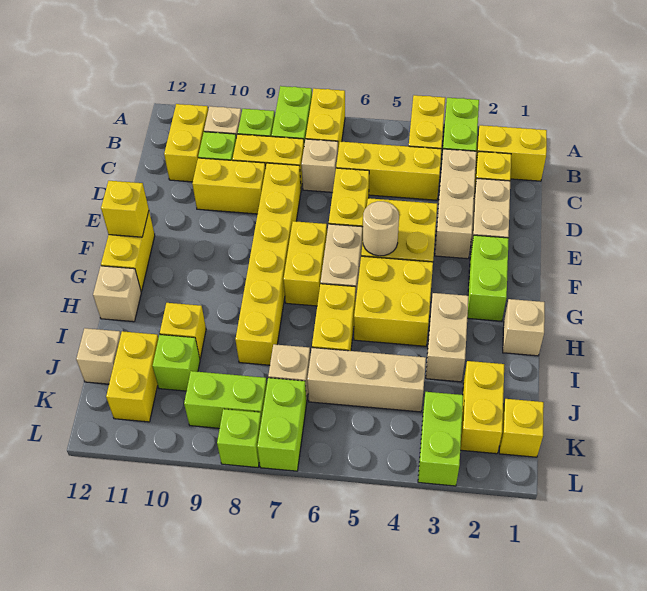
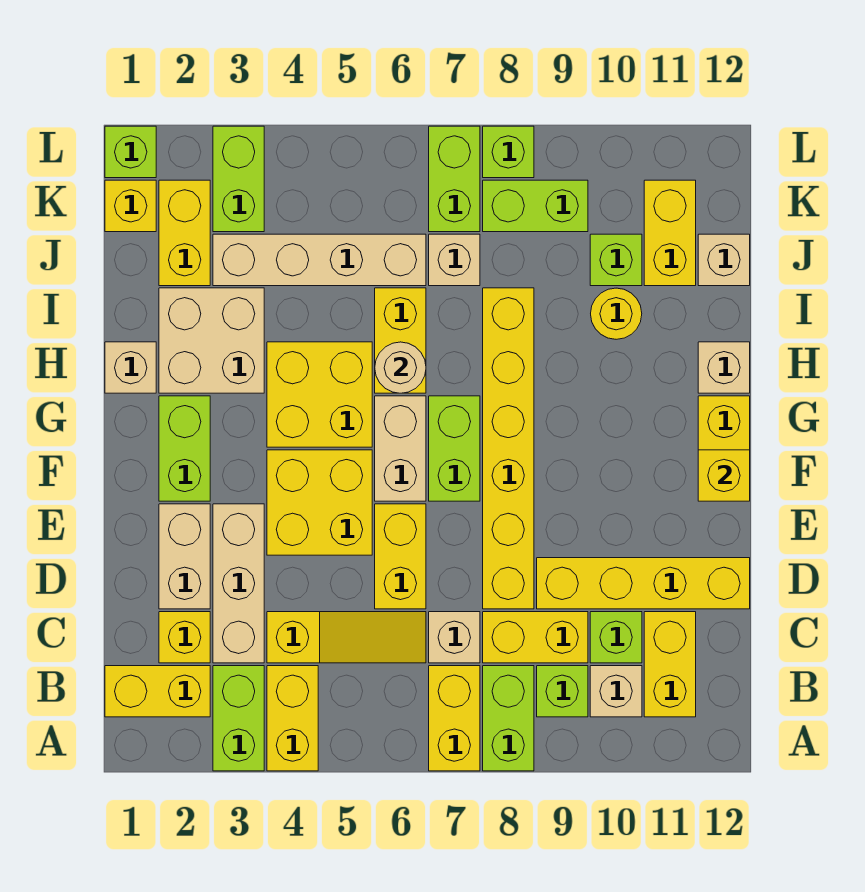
yellow 1x3 brick [336,142,441,200] -> yellow 1x3 slope [267,612,426,663]
yellow 1x2 brick [192,158,266,214] -> yellow 1x4 brick [537,558,750,609]
tan 1x1 round brick [363,201,399,256] -> tan 1x1 round brick moved to [375,342,426,393]
yellow 1x2 brick [284,221,327,306] -> lime 1x2 brick [429,396,480,501]
tan 1x2 brick [426,293,469,382] -> tan 2x2 brick [159,288,264,393]
yellow 1x1 brick [160,303,206,358] -> yellow 1x1 round brick [591,288,642,339]
tan 1x3 brick [307,348,426,412] -> tan 1x4 brick [213,234,426,286]
none -> lime 1x1 brick [105,126,156,178]

